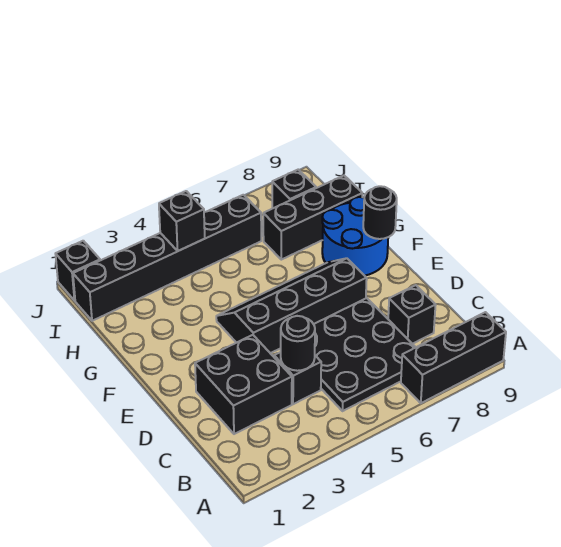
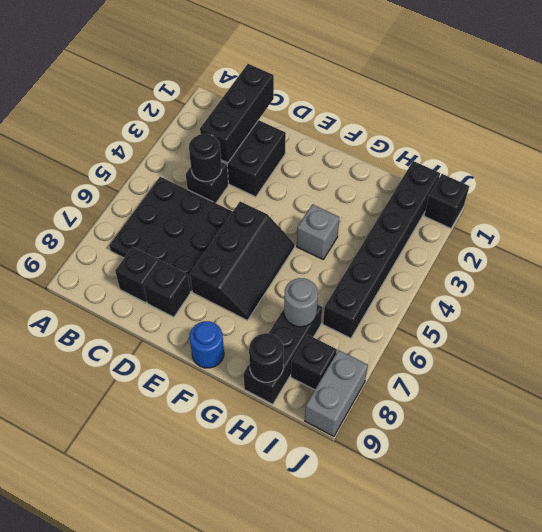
black 1x3 brick [401,312,506,403] -> black 1x3 brick moved to [200,64,274,163]
black 2x4 slope [216,258,367,353] -> black 2x3 slope [190,201,295,320]
blue 2x2 round brick [322,197,388,276] -> blue 1x1 round brick [190,321,224,368]
black 1x1 round brick [363,186,397,239] -> black 1x1 round brick moved to [249,333,284,382]
none -> grey 1x1 brick [297,204,340,259]
none -> grey 1x1 round brick [284,278,318,327]
black 1x1 brick [159,191,205,251] -> black 1x1 brick moved to [143,261,190,317]
none -> grey 1x2 brick [305,350,368,436]

